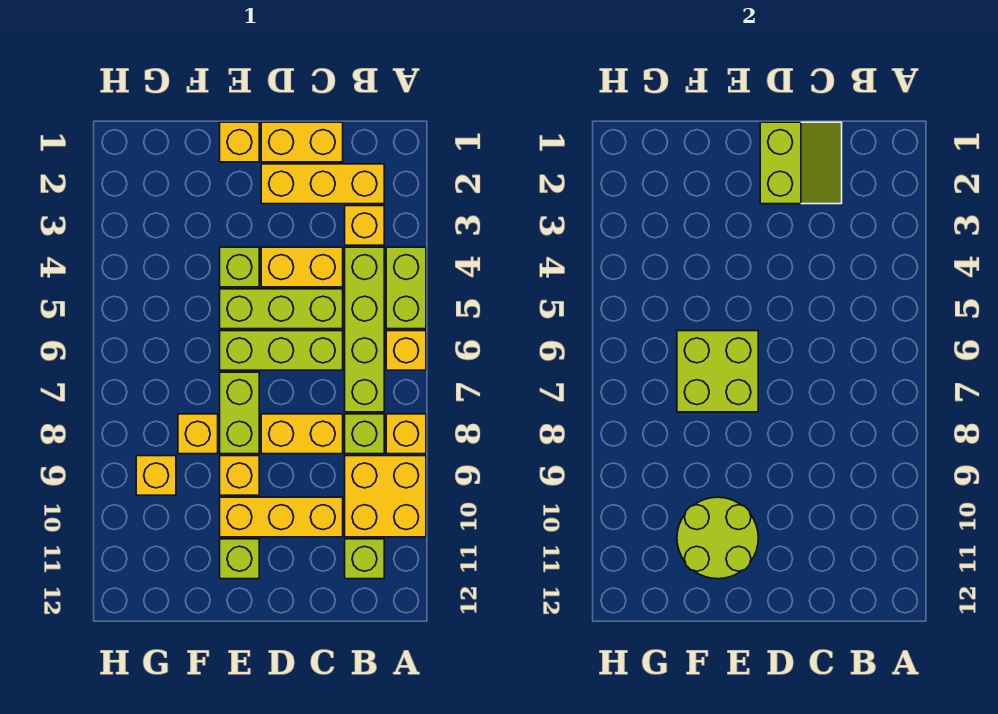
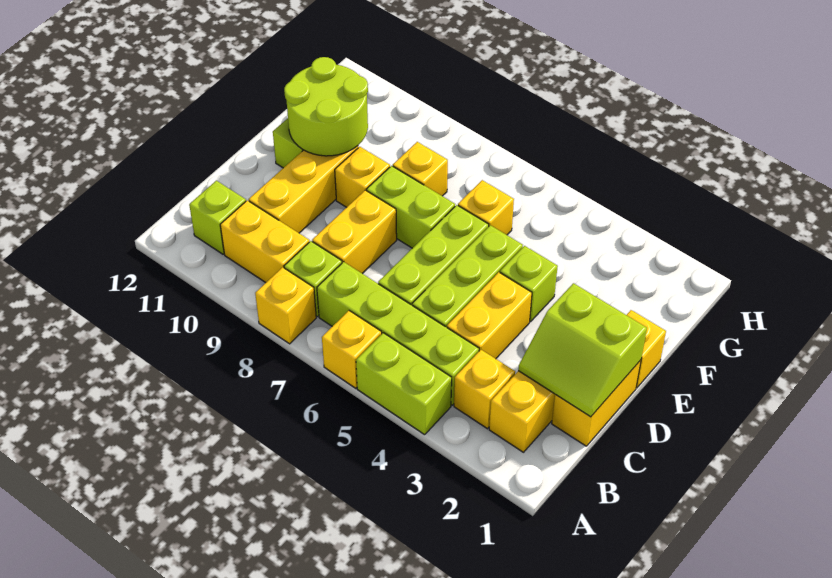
yellow 2x2 brick [345,456,426,537] -> yellow 1x2 brick [220,200,309,283]
lime 2x2 brick [677,331,758,412] -> none
yellow 1x1 brick [136,456,176,495] -> yellow 1x1 brick moved to [458,180,514,235]

